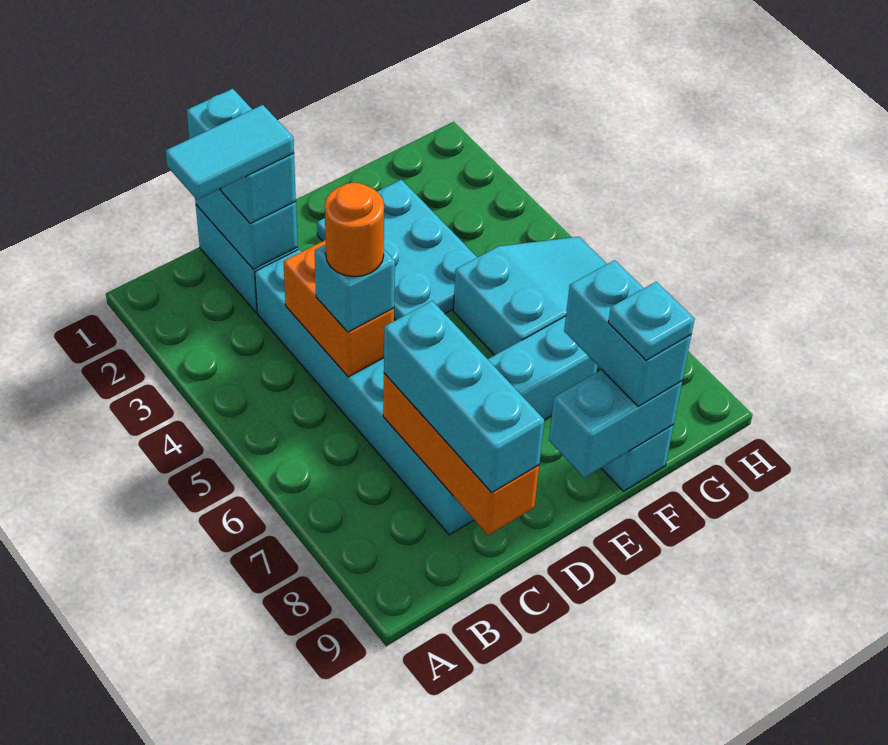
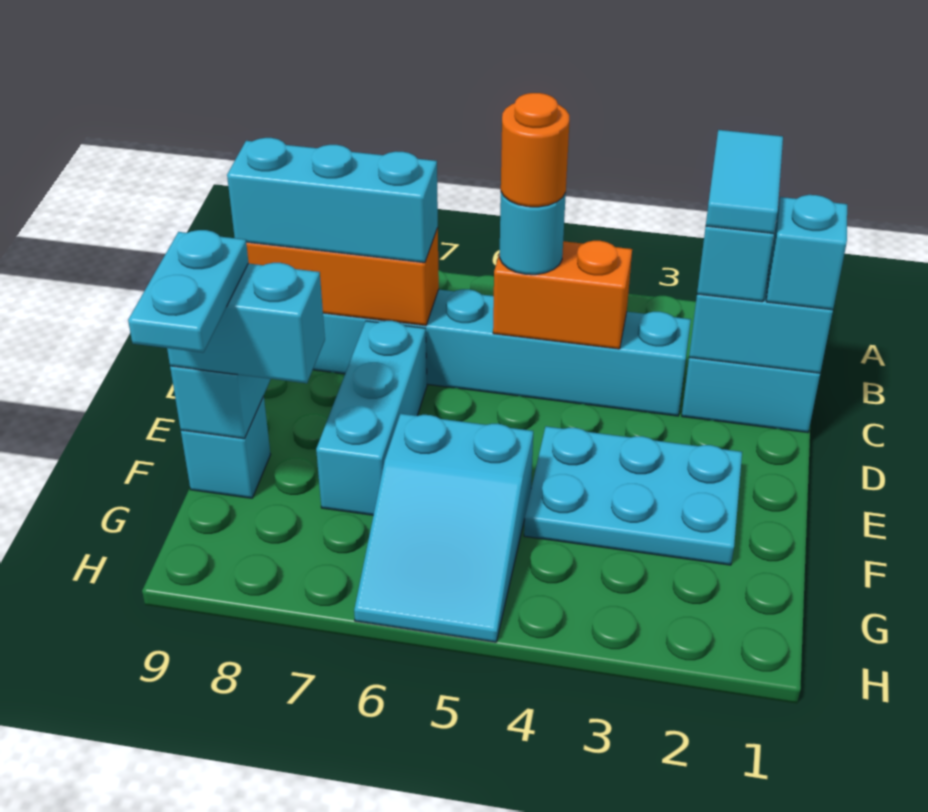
cyan 1x1 brick [315,244,395,332] -> cyan 1x1 round brick [499,192,566,275]
cyan 1x1 plate [608,282,695,360] -> cyan 1x2 plate [128,230,249,353]

